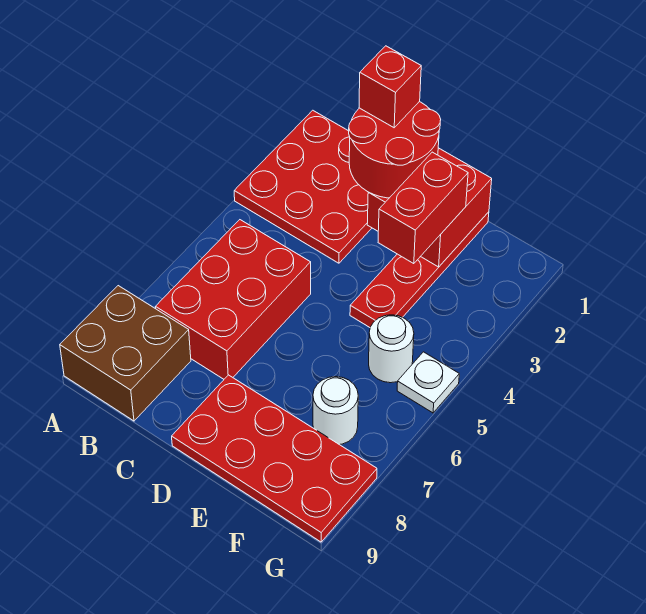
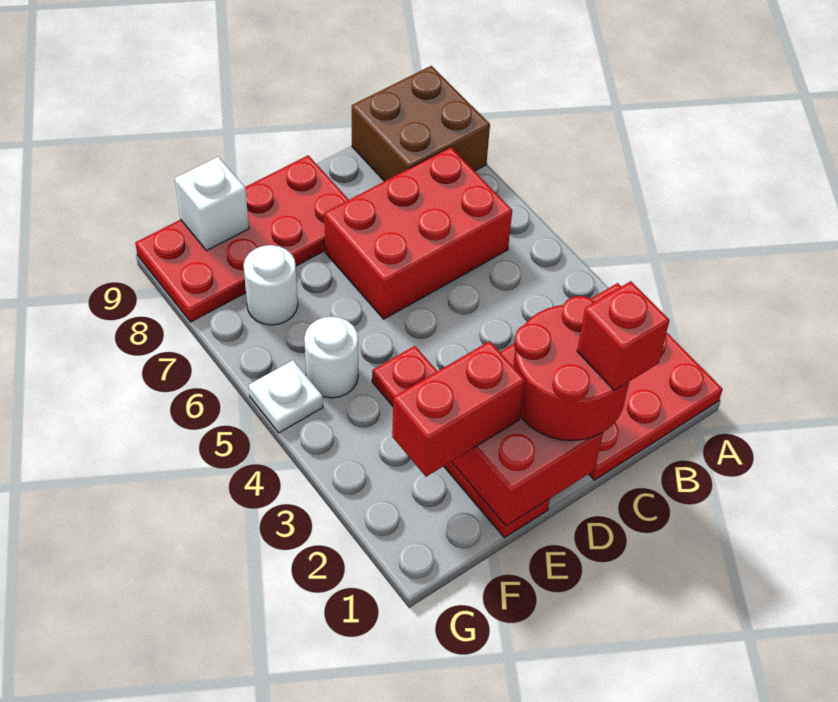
red 2x3 brick [156,220,311,379] -> red 2x3 brick turned to [324,147,512,319]
red 1x2 brick [378,152,468,264] -> red 1x2 brick turned to [392,341,525,477]
none -> white 1x1 brick [175,157,249,251]

